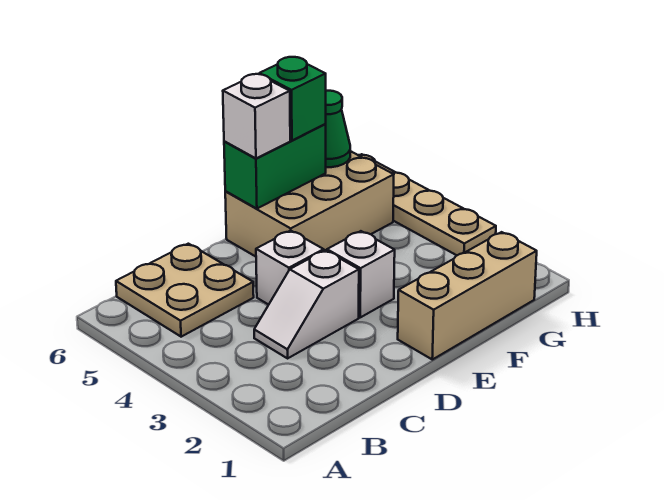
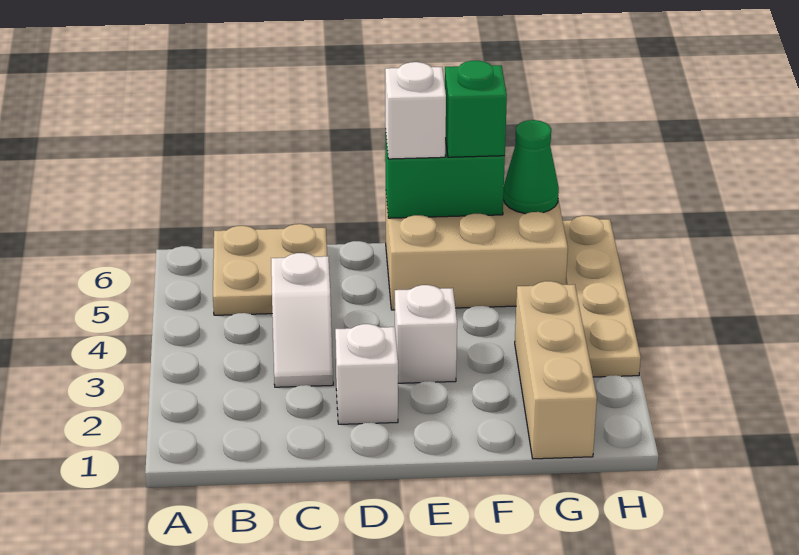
white 1x2 slope [254,250,359,358] -> white 1x2 slope turned to [271,253,333,387]
white 1x1 brick [256,231,324,305] -> white 1x1 brick moved to [335,324,398,424]
tan 1x3 brick [398,232,537,360] -> tan 1x3 brick turned to [515,281,597,459]

